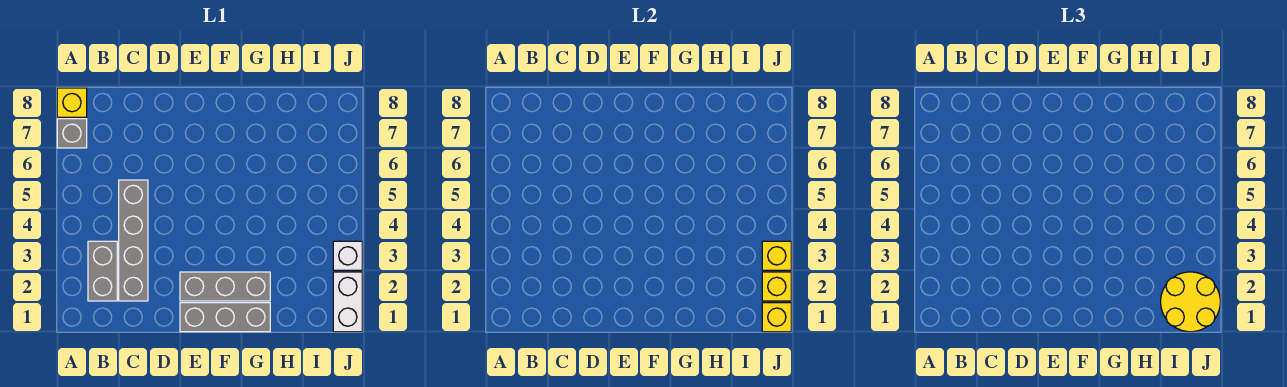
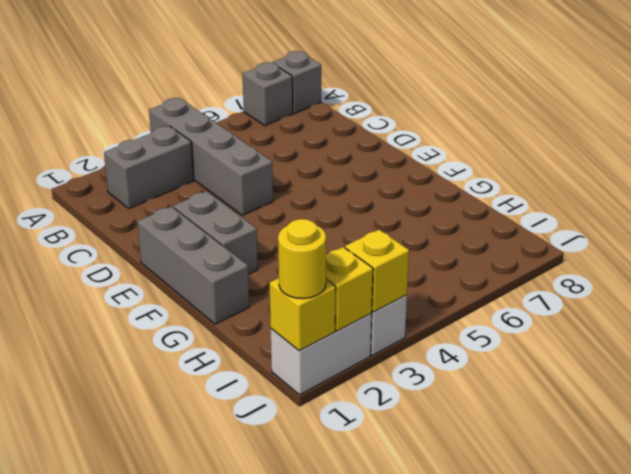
yellow 1x1 brick [57,88,87,117] -> grey 1x1 brick [272,51,321,113]
grey 1x4 brick [119,180,148,301] -> grey 1x4 brick turned to [149,98,273,215]
grey 1x3 brick [180,272,270,301] -> grey 1x2 brick [173,191,258,274]
yellow 2x2 round brick [1161,272,1220,332] -> yellow 1x1 round brick [278,219,326,299]

